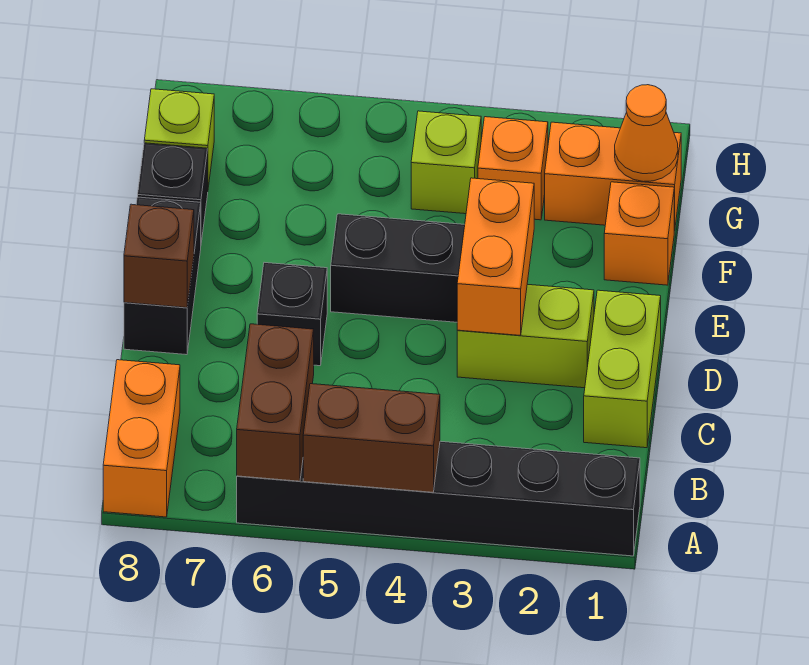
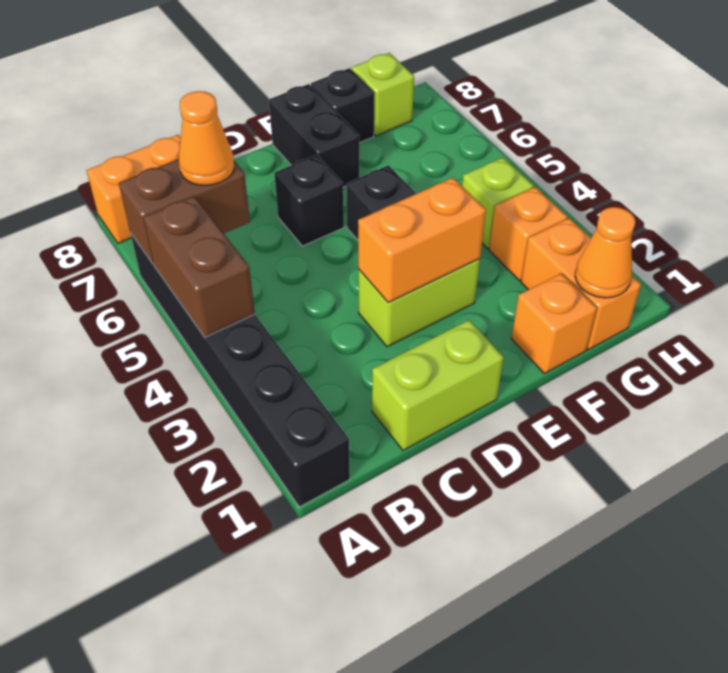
none -> orange 1x1 cone [179,91,234,186]
lime 1x2 brick [457,284,594,388] -> lime 1x2 brick turned to [358,259,480,347]
black 1x2 brick [124,197,201,355] -> black 1x2 brick turned to [269,84,359,187]
brown 1x1 brick [124,204,194,308] -> none

